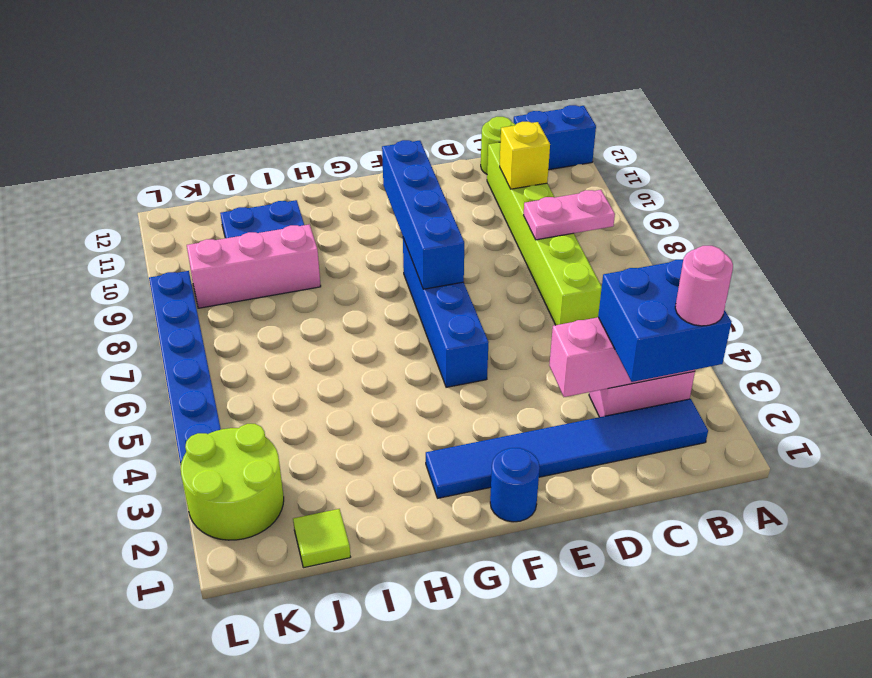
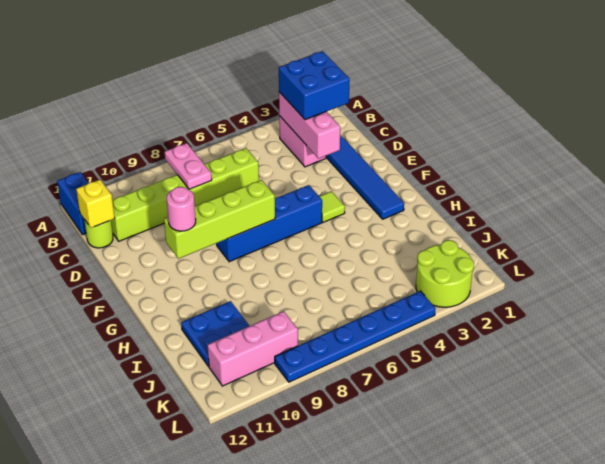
pink 1x1 round brick [675,246,733,326] -> pink 1x1 round brick moved to [167,187,196,231]
yellow 1x1 brick [500,122,550,189] -> yellow 1x1 brick moved to [76,180,115,228]
blue 1x1 round brick [490,448,540,522] -> none
blue 1x4 brick [382,140,464,289] -> lime 1x4 brick [164,180,275,259]
pink 1x3 brick [187,224,321,308] -> pink 1x3 brick turned to [208,311,298,386]
lime 1x1 tile [293,509,350,568] -> lime 1x1 tile moved to [319,191,345,222]

